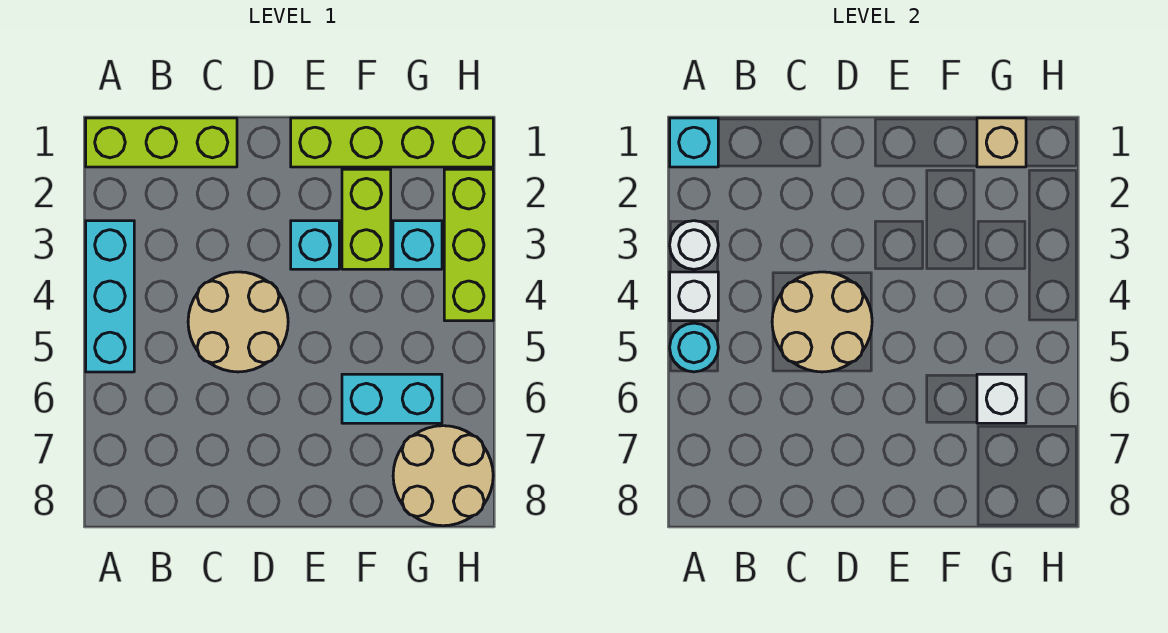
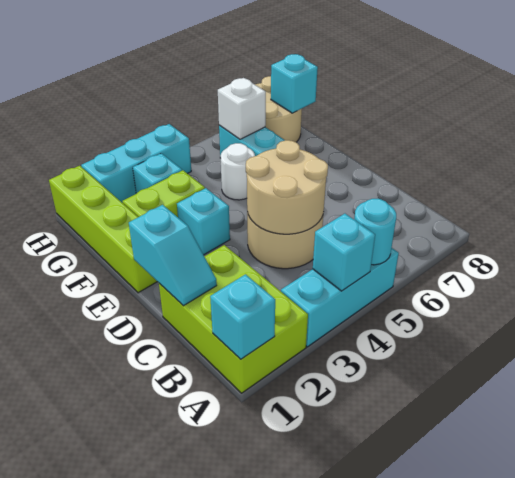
lime 1x3 brick [86,118,237,167] -> lime 2x3 brick [159,245,308,393]
white 1x1 round brick [670,221,718,269] -> white 1x1 round brick moved to [220,143,255,200]
white 1x1 brick [670,272,718,321] -> cyan 1x1 brick [313,214,375,291]
none -> cyan 1x2 slope [129,205,217,306]
tan 1x1 brick [977,118,1026,167] -> none
none -> cyan 1x1 brick [271,54,318,113]
lime 1x3 brick [444,169,493,321] -> cyan 1x3 brick [81,124,191,203]

